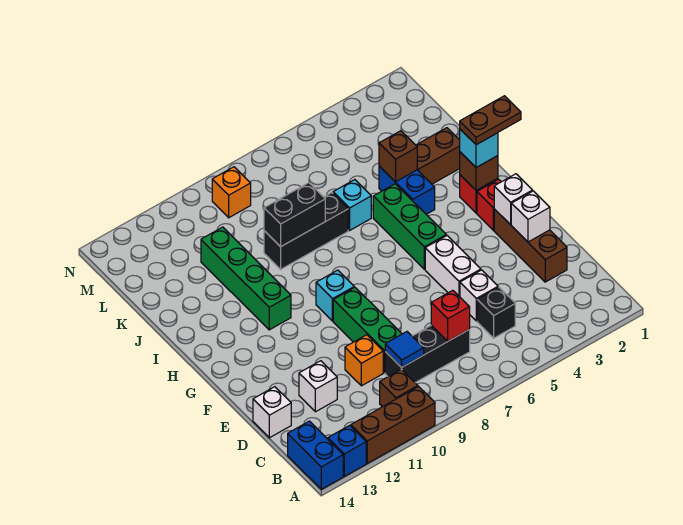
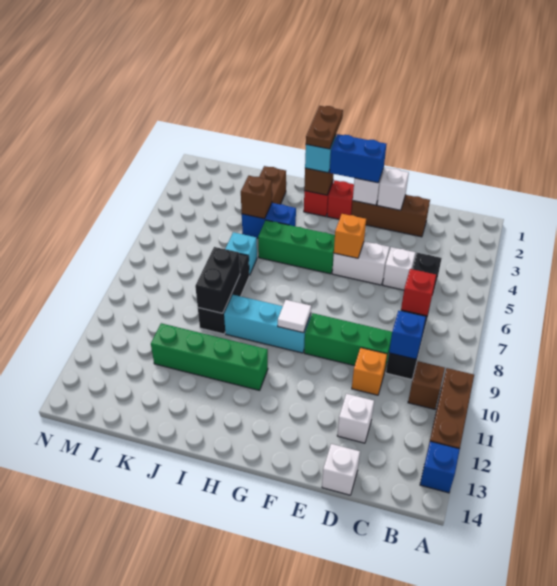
blue 1x2 brick [288,421,343,489] -> blue 1x2 brick moved to [330,134,386,183]
blue 1x1 tile [385,332,424,367] -> blue 1x1 brick [389,311,426,359]
cyan 1x1 brick [316,270,354,321] -> cyan 1x3 brick [224,295,311,353]
none -> white 1x1 tile [278,300,311,333]
orange 1x1 brick [212,167,251,218] -> orange 1x1 brick moved to [334,214,366,258]

